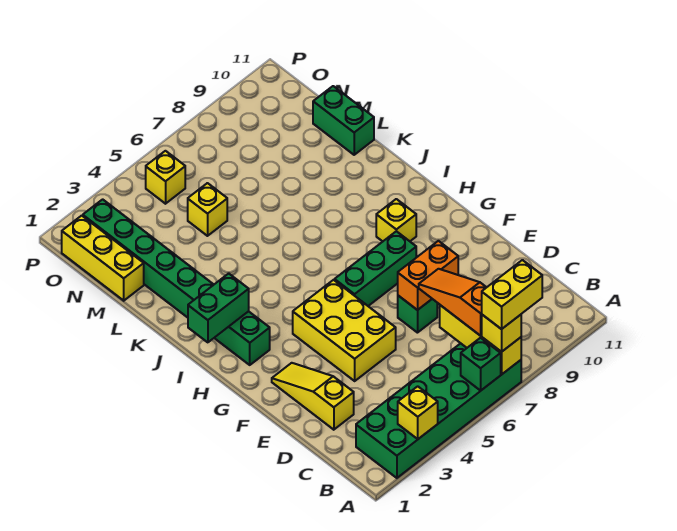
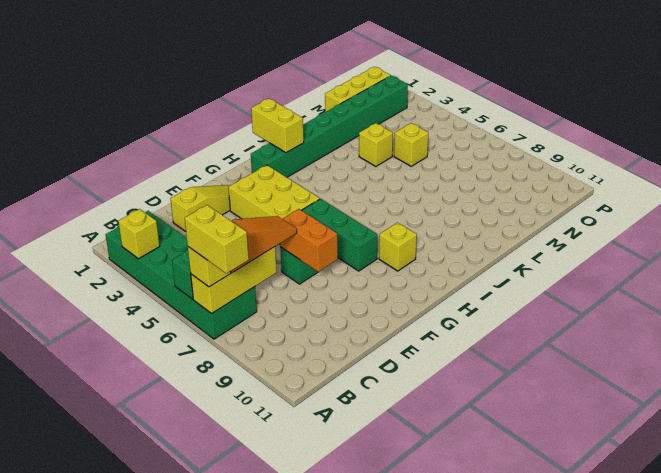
yellow 2x3 brick [293,280,396,381] -> yellow 2x3 brick turned to [228,165,320,219]
green 1x2 brick [188,273,249,342] -> yellow 1x2 brick [251,98,304,153]
green 1x2 brick [313,86,374,155] -> none
yellow 1x1 brick [146,151,185,204] -> yellow 1x1 brick moved to [359,123,393,166]

